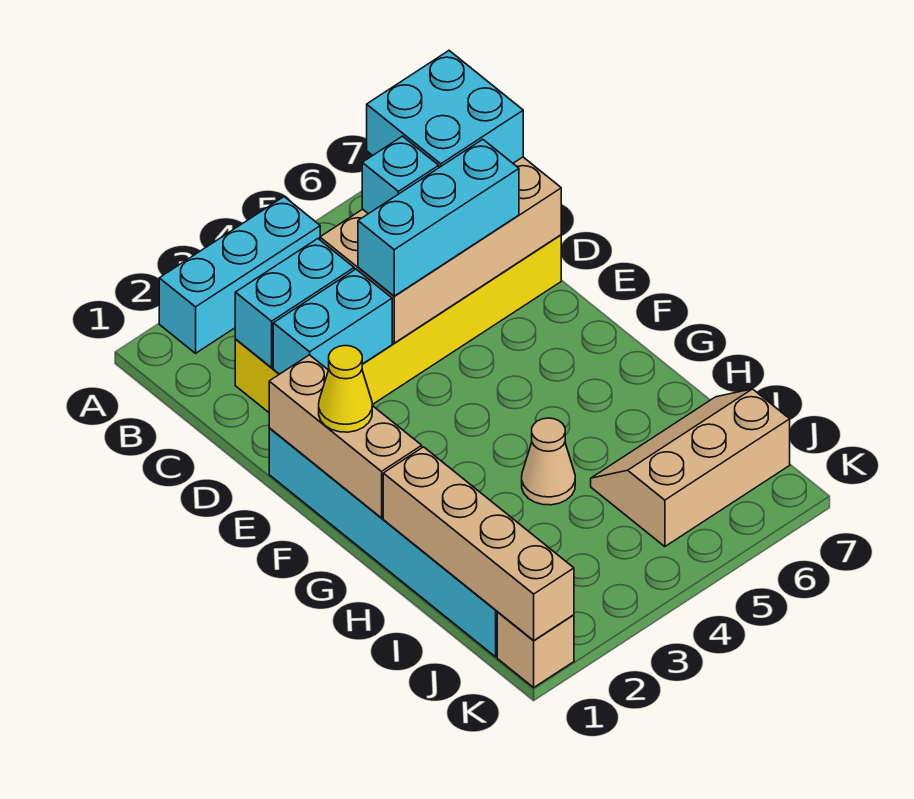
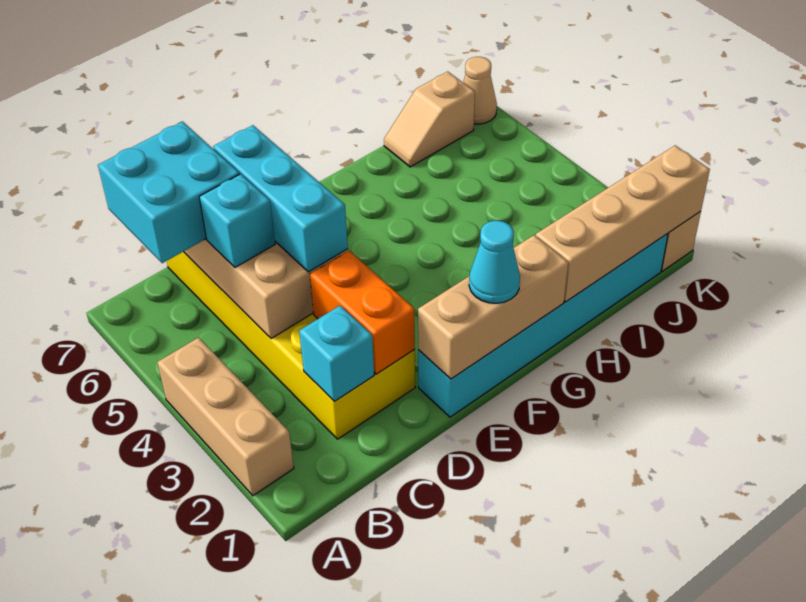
cyan 1x3 brick [159,197,320,353] -> tan 1x3 brick [157,337,294,496]
cyan 1x2 brick [235,239,354,368] -> cyan 1x1 brick [299,305,374,402]
cyan 1x2 brick [273,269,392,374] -> orange 1x2 brick [310,251,415,374]
yellow 1x1 cone [319,346,372,432] -> cyan 1x1 cone [469,221,520,303]
tan 1x1 cone [522,418,575,505] -> tan 1x1 cone moved to [463,57,497,124]
tan 2x3 slope [591,389,790,547] -> tan 1x2 slope [384,72,475,167]

